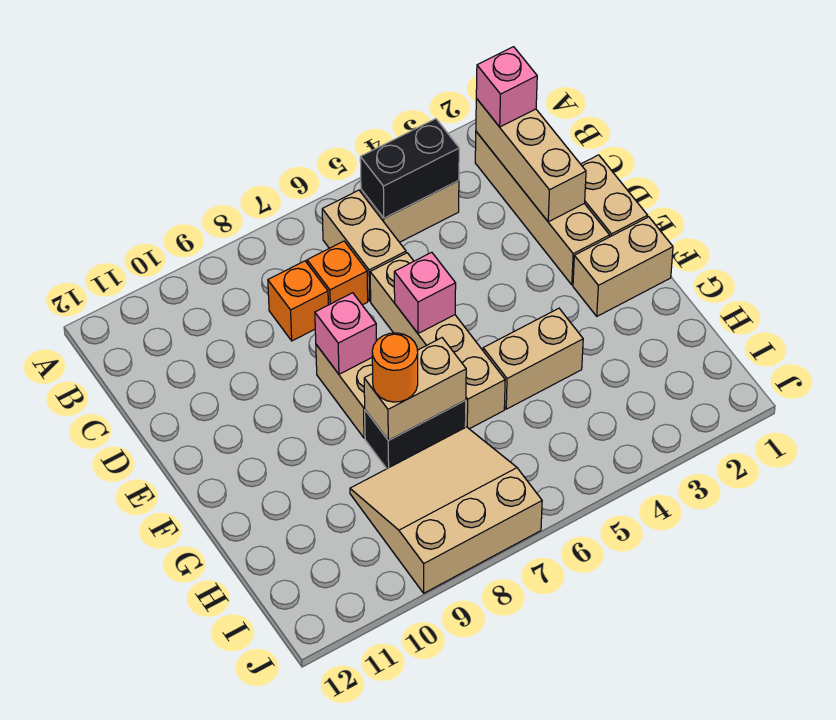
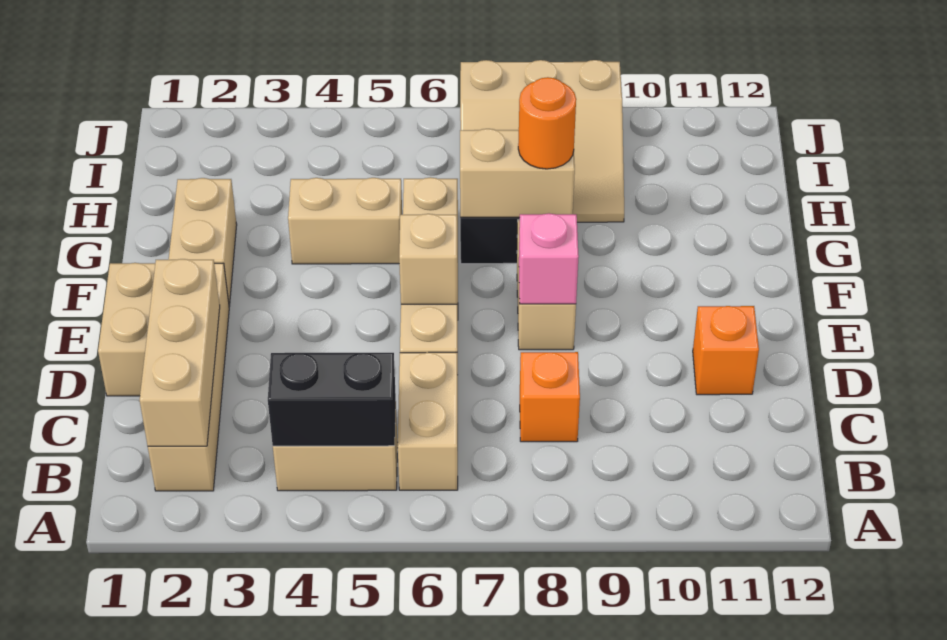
pink 1x1 brick [476,47,537,127] -> none
orange 1x1 brick [307,241,368,305] -> orange 1x1 brick moved to [693,306,759,395]
pink 1x1 brick [394,252,456,333] -> tan 1x1 brick [399,214,457,304]
tan 1x2 brick [573,217,673,316] -> tan 1x2 brick turned to [169,178,237,306]

